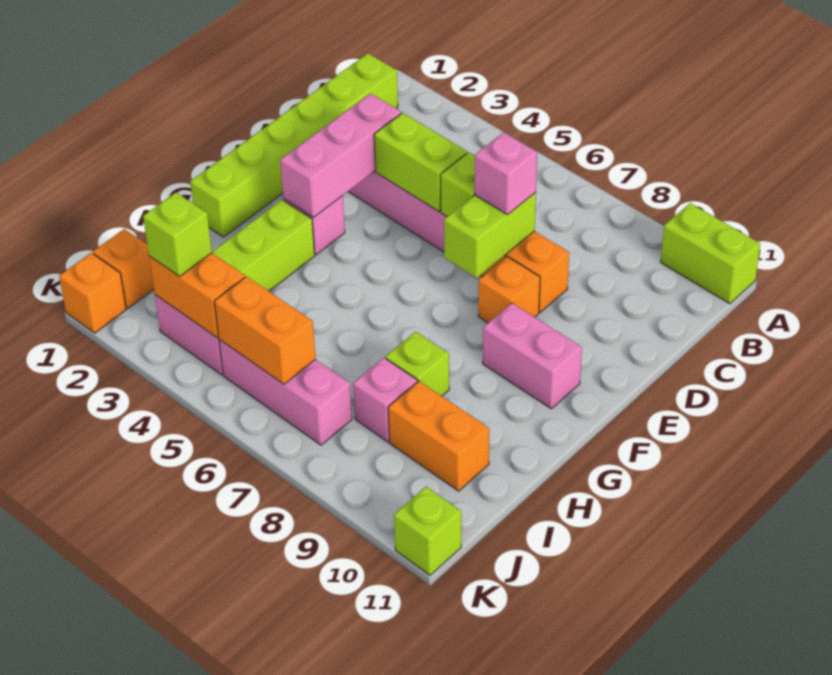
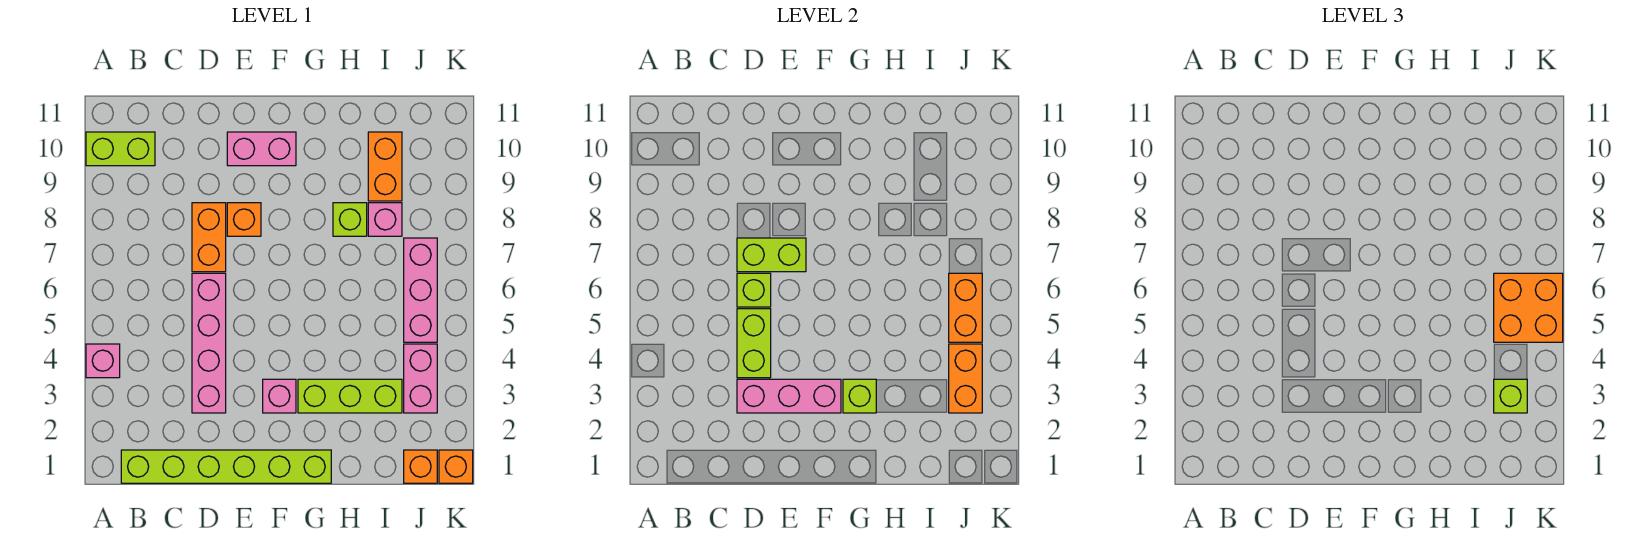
lime 1x2 brick [661,203,760,304] -> lime 1x2 brick turned to [86,132,155,166]
pink 1x1 brick [475,132,537,215] -> pink 1x1 brick moved to [86,344,120,378]
pink 1x2 brick [483,303,582,409] -> pink 1x2 brick turned to [227,132,296,166]
none -> orange 2x2 brick [1494,273,1563,342]
lime 1x1 brick [394,487,461,575] -> lime 1x1 brick moved to [843,379,876,413]

